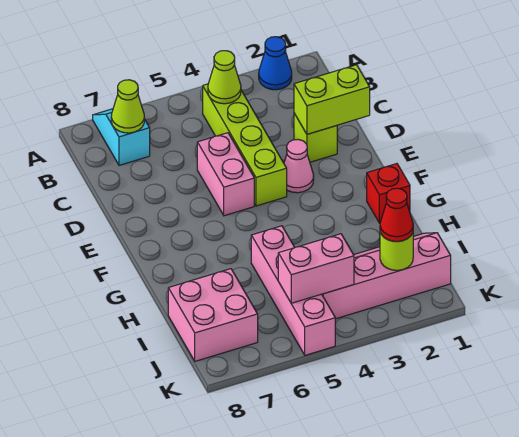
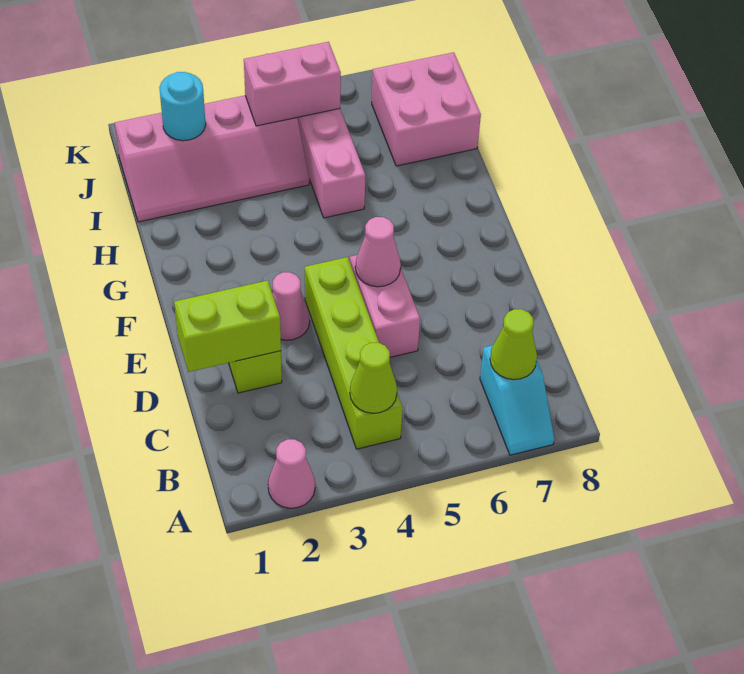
blue 1x1 cone [259,37,292,90] -> pink 1x1 cone [268,439,315,508]
none -> pink 1x1 cone [355,217,401,287]
red 1x1 brick [367,164,410,223] -> none
lime 1x1 round brick [380,232,413,270] -> cyan 1x1 round brick [159,72,206,141]
red 1x1 cone [380,188,413,241] -> none

